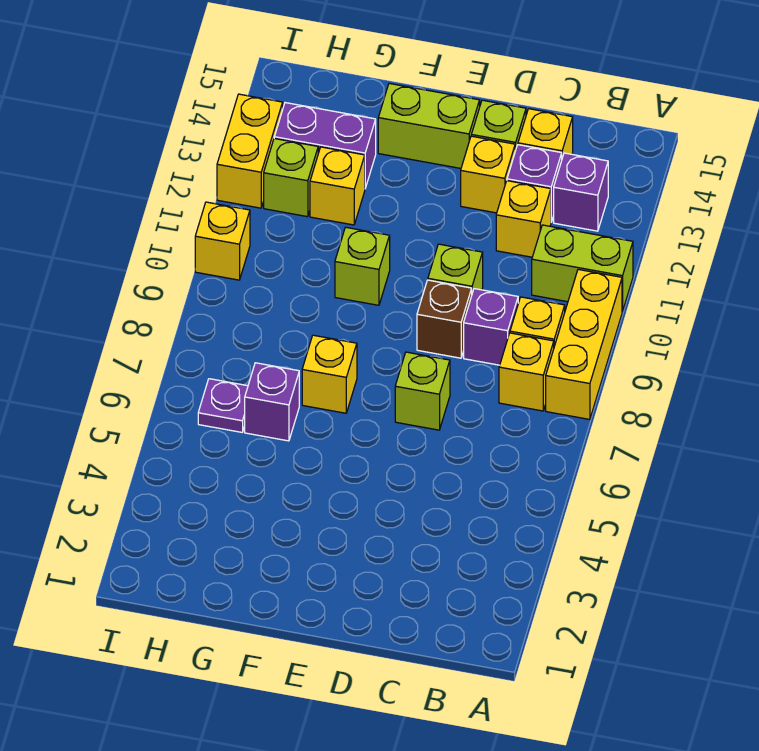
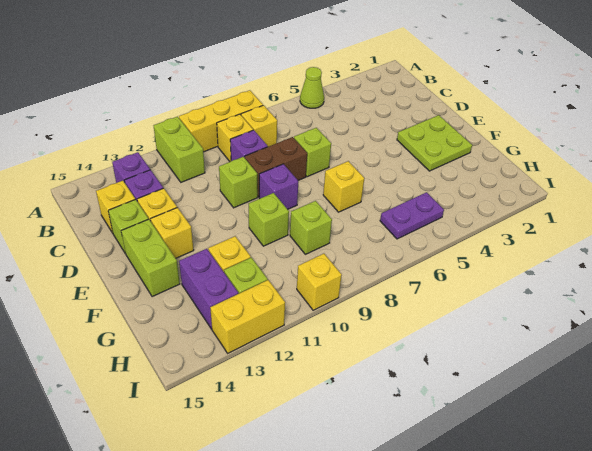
none -> lime 1x1 cone [300,67,324,108]
yellow 1x1 brick [496,181,551,257] -> yellow 1x1 brick moved to [151,208,194,258]
brown 1x1 brick [417,280,472,358] -> brown 1x2 brick [245,137,307,197]
none -> lime 2x2 plate [397,115,472,171]
purple 1x1 brick [245,363,299,441] -> purple 1x1 brick moved to [259,164,298,209]
none -> lime 1x1 brick [290,201,332,254]
purple 1x1 plate [198,379,248,432] -> purple 1x2 plate [380,192,444,239]

